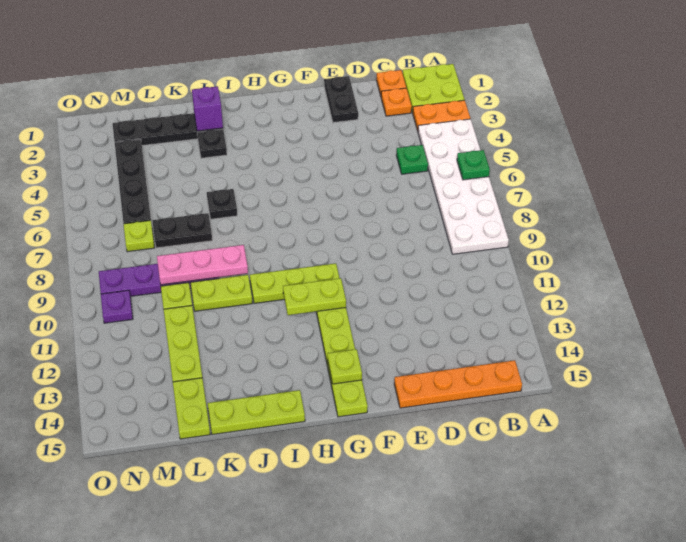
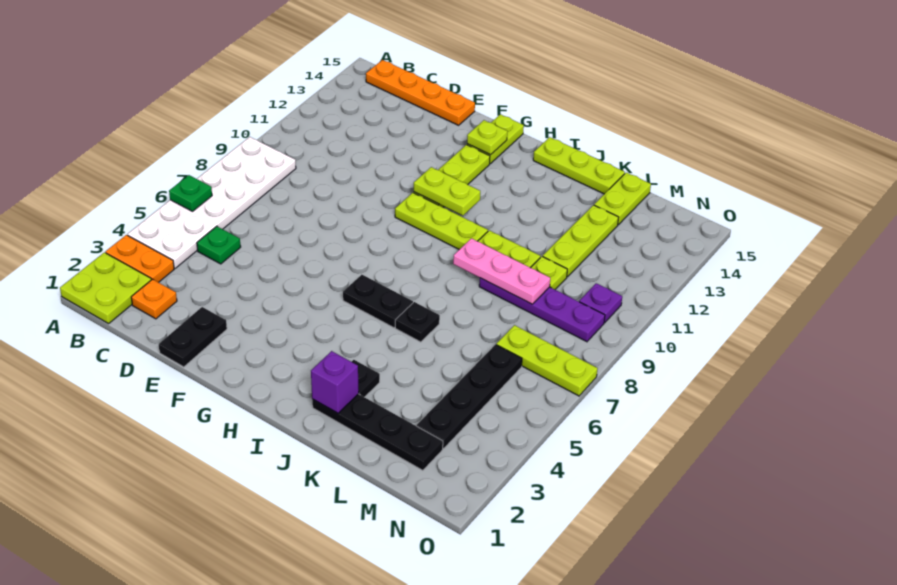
orange 1x1 plate [376,70,406,96] -> none
black 1x2 plate [152,213,212,248] -> black 1x2 plate moved to [343,275,413,328]
lime 1x1 plate [124,220,155,252] -> lime 1x3 plate [496,325,598,396]

